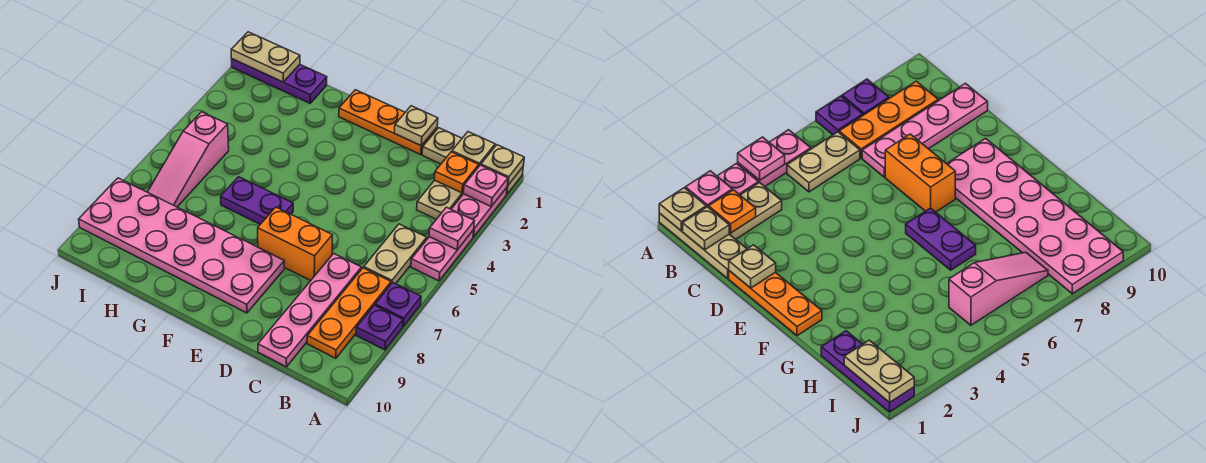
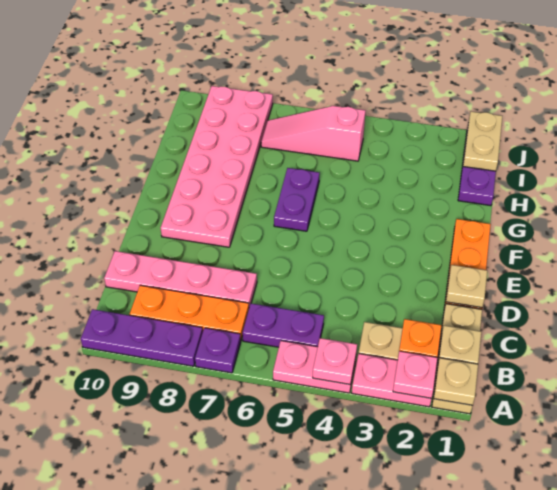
purple 1x1 plate [356,305,403,350] -> purple 1x3 plate [81,309,203,366]
tan 1x2 plate [364,224,427,284] -> purple 1x2 plate [243,303,324,347]
orange 1x2 brick [258,207,332,281] -> none

